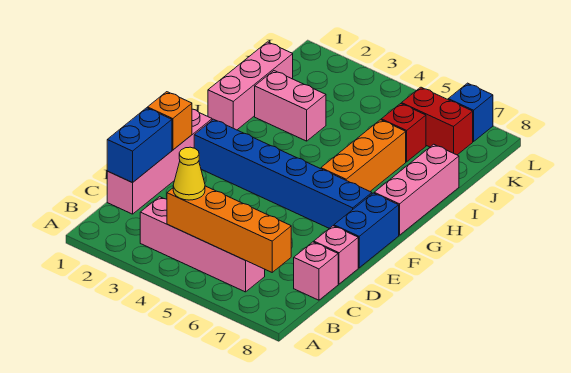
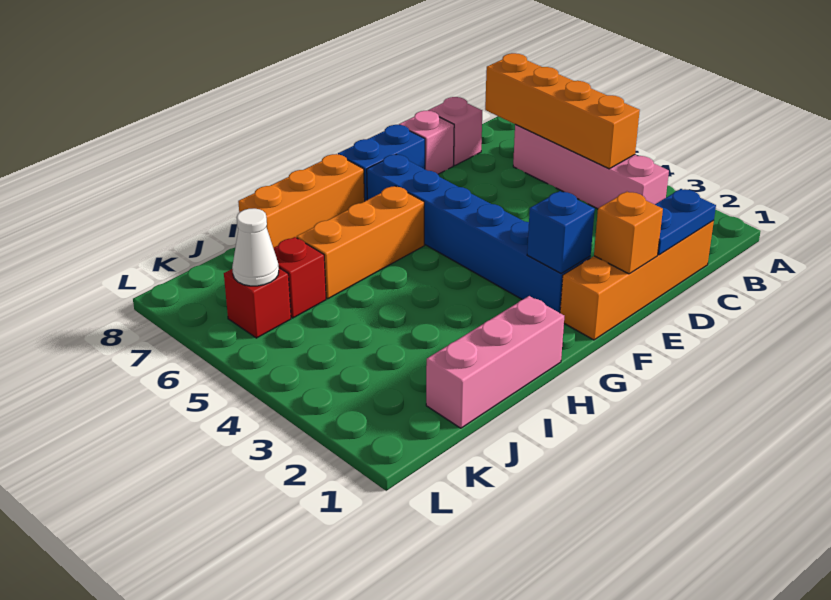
yellow 1x1 cone [173,147,205,200] -> none
pink 1x4 brick [107,109,212,214] -> orange 1x4 brick [560,221,714,340]
blue 1x2 brick [107,108,172,183] -> blue 1x2 plate [655,189,716,255]
pink 1x3 brick [374,144,459,235] -> orange 1x3 brick [238,154,365,248]
pink 1x2 brick [255,71,326,141] -> none
red 1x2 brick [402,87,473,155] -> red 1x1 brick [224,268,291,338]
none -> white 1x1 cone [232,209,279,286]
blue 1x1 brick [448,83,493,142] -> blue 1x1 brick moved to [527,191,595,273]

